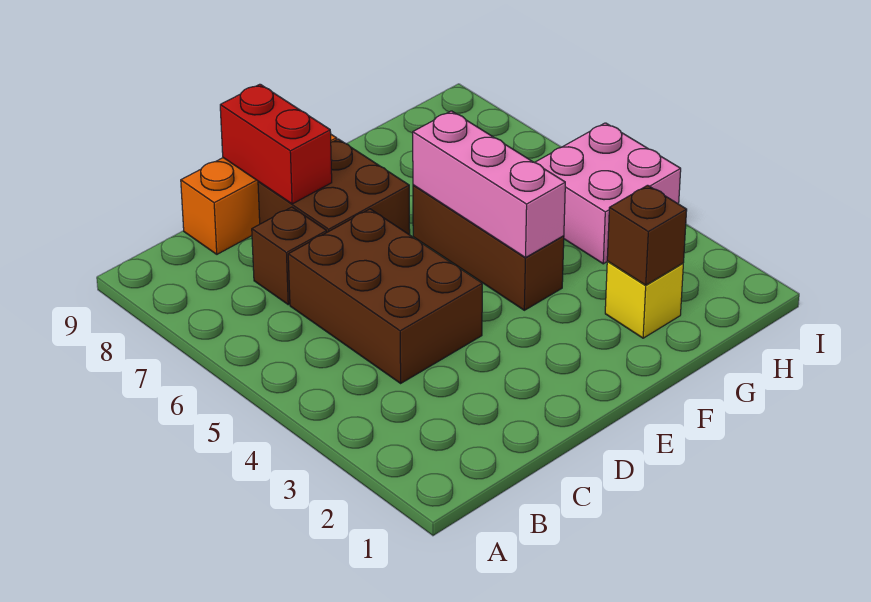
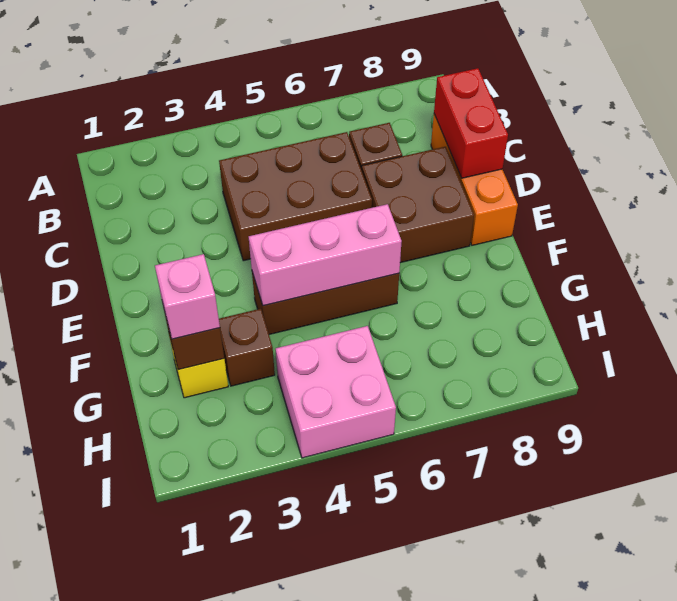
red 1x2 brick [220,84,332,204] -> red 1x2 brick turned to [434,68,508,178]
none -> pink 1x1 brick [155,254,220,339]
none -> brown 1x1 brick [219,309,275,386]

